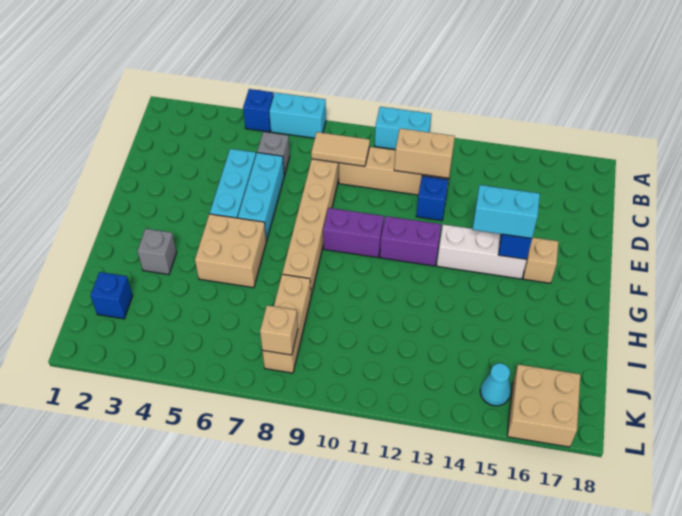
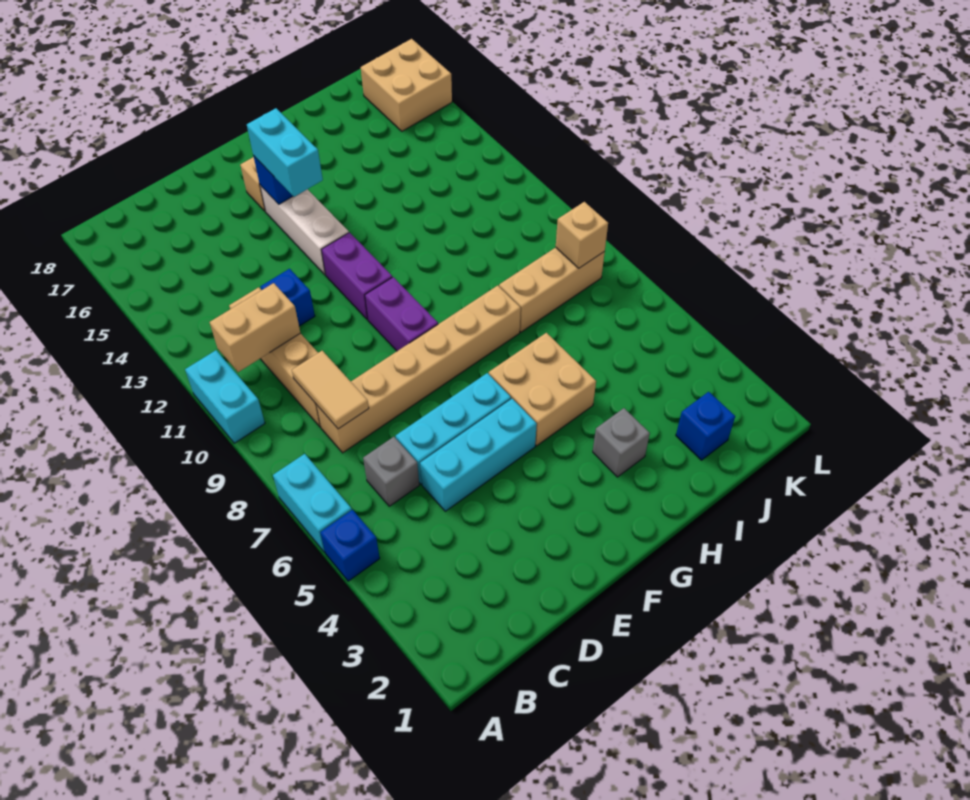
tan 1x2 brick [394,128,455,178] -> tan 1x2 brick turned to [210,283,300,372]
cyan 1x1 cone [480,363,511,406] -> none

